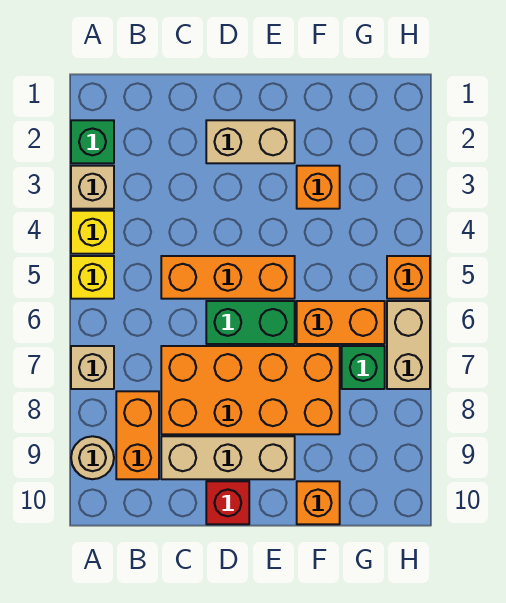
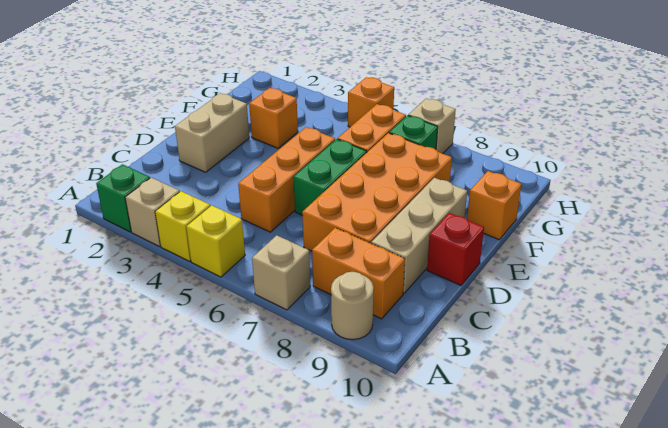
tan 1x2 brick [387,301,430,389] -> tan 1x1 brick [408,99,456,154]

